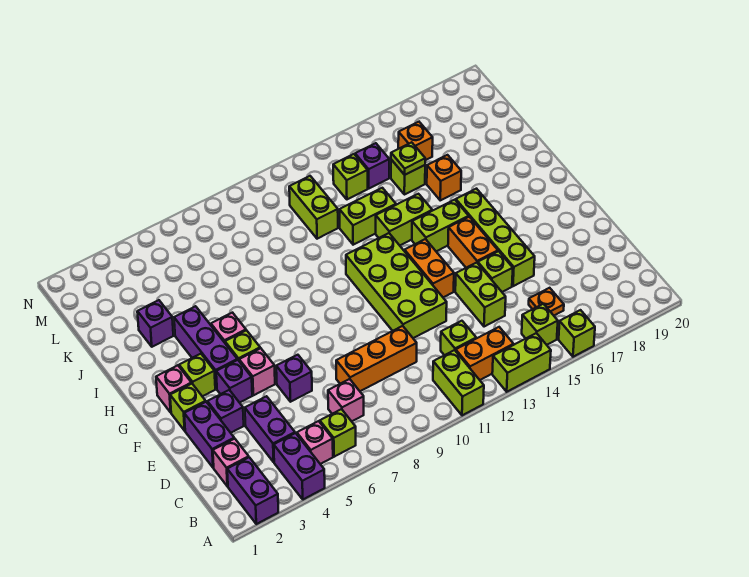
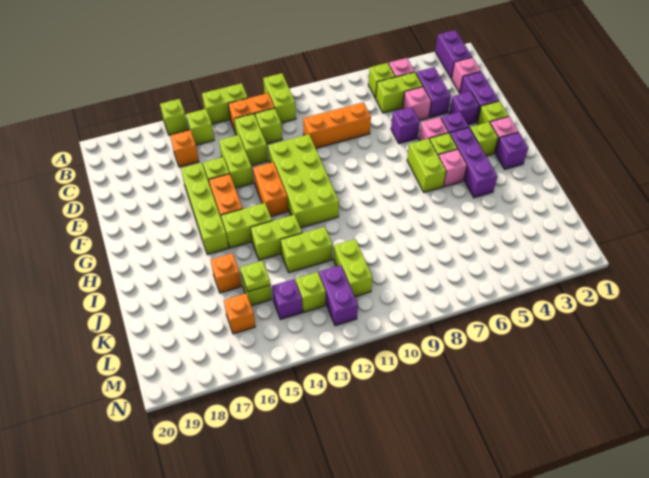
purple 1x2 brick [274,433,325,499] -> purple 1x2 brick moved to [319,265,358,326]
none -> lime 1x2 brick [376,72,423,113]
pink 1x1 brick [328,379,364,421] -> pink 1x1 brick moved to [403,87,431,120]
none -> lime 1x2 brick [234,114,268,166]
orange 1x1 plate [529,288,564,315] -> orange 1x1 brick [170,130,199,167]
none -> lime 1x2 brick [407,139,446,192]
purple 1x1 brick [137,300,173,347] -> purple 1x1 brick moved to [496,132,528,169]

